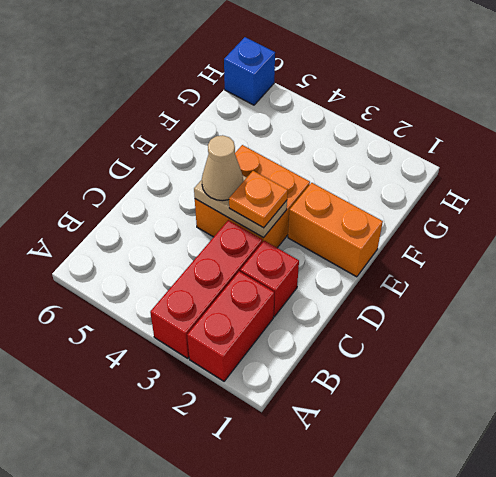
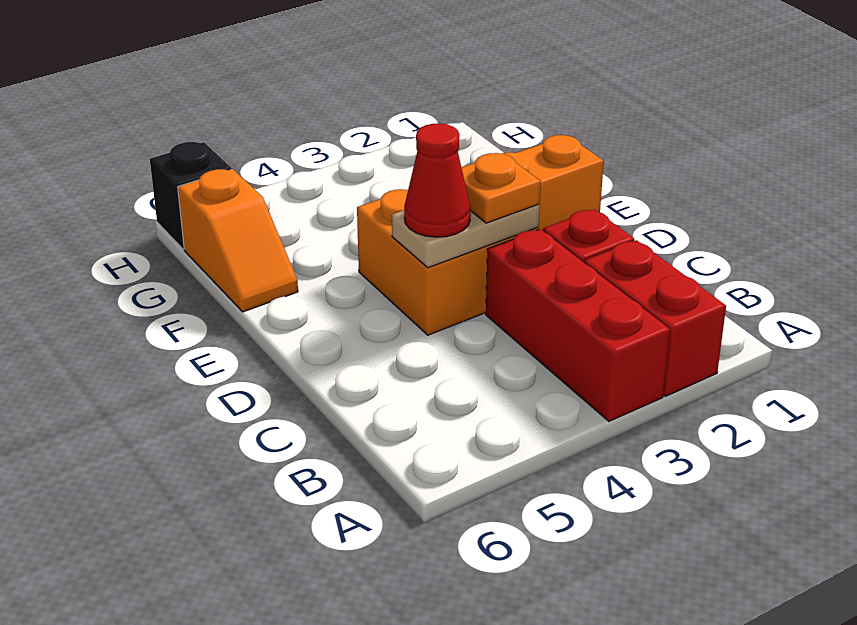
tan 1x1 cone [202,135,243,201] -> red 1x1 cone [404,123,471,237]
none -> orange 1x2 slope [178,169,298,312]
blue 1x1 brick [224,37,275,105] -> black 1x1 brick [150,142,232,249]

